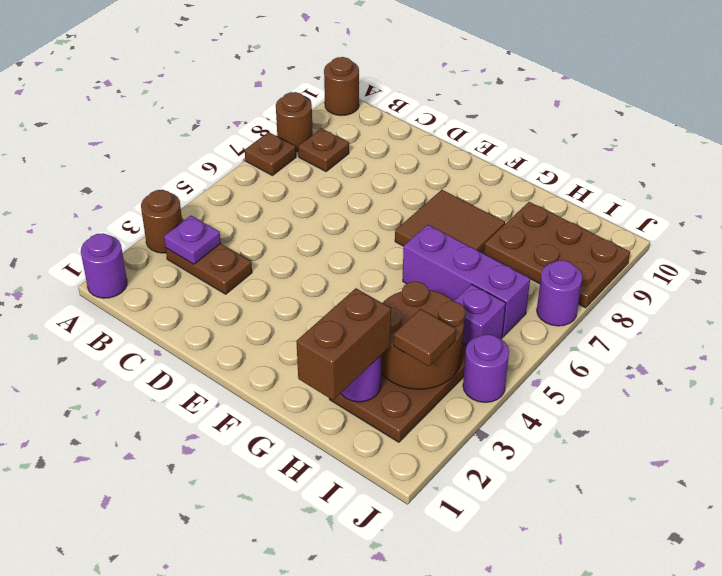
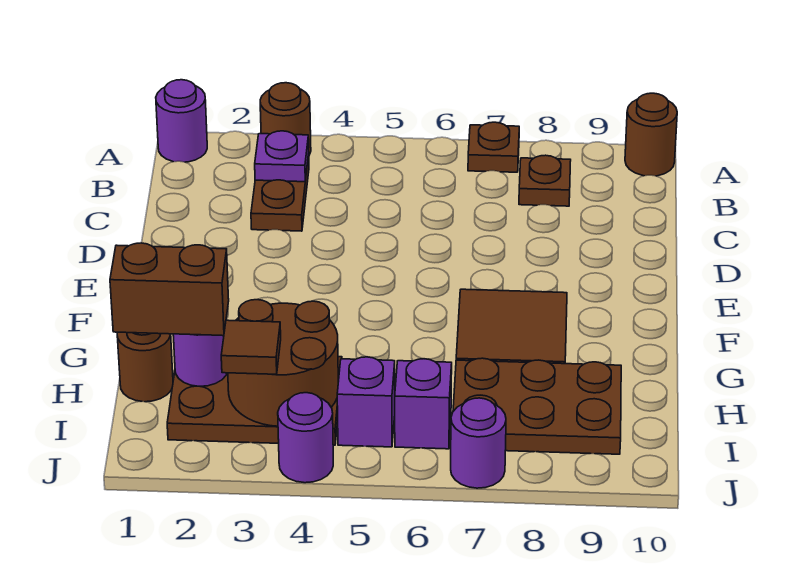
brown 1x1 round brick [276,92,313,152] -> brown 1x1 round brick moved to [117,332,173,402]
purple 1x3 brick [403,225,530,337] -> purple 1x1 brick [395,359,452,449]
brown 2x3 plate [484,202,630,308] -> brown 2x3 plate turned to [453,358,621,454]

